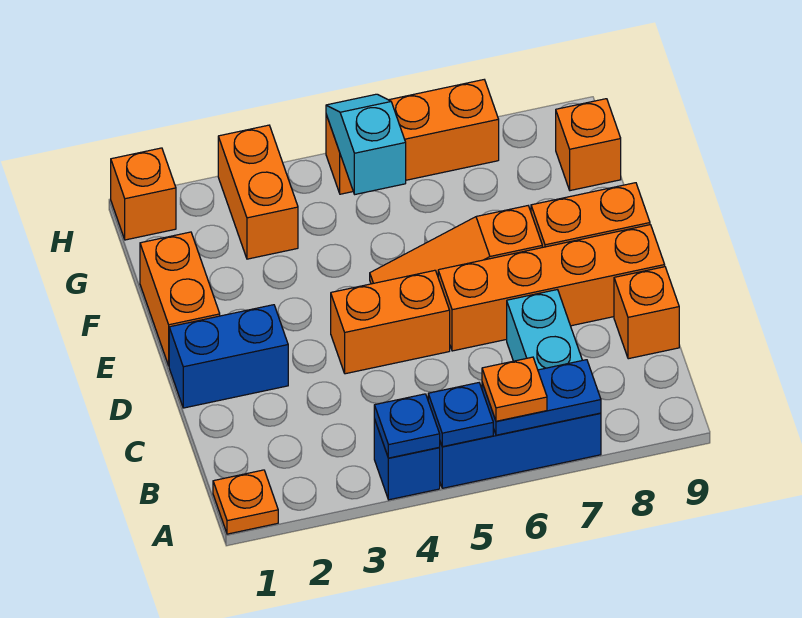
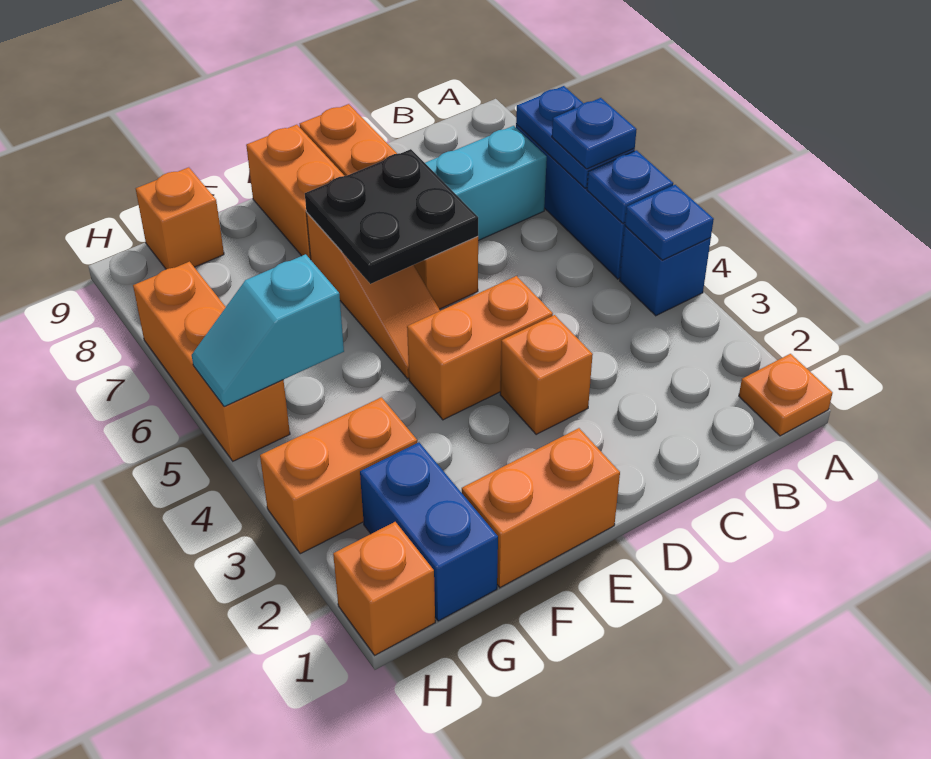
orange 1x1 plate [482,357,547,421] -> blue 1x1 plate [552,98,637,169]
orange 1x1 brick [614,267,679,359] -> orange 1x1 brick moved to [500,315,593,434]
blue 1x2 brick [169,305,288,408] -> blue 1x2 brick moved to [360,442,498,621]
orange 1x2 brick [331,270,450,374] -> orange 1x2 brick turned to [407,276,553,420]
none -> black 2x2 plate [305,149,478,284]

